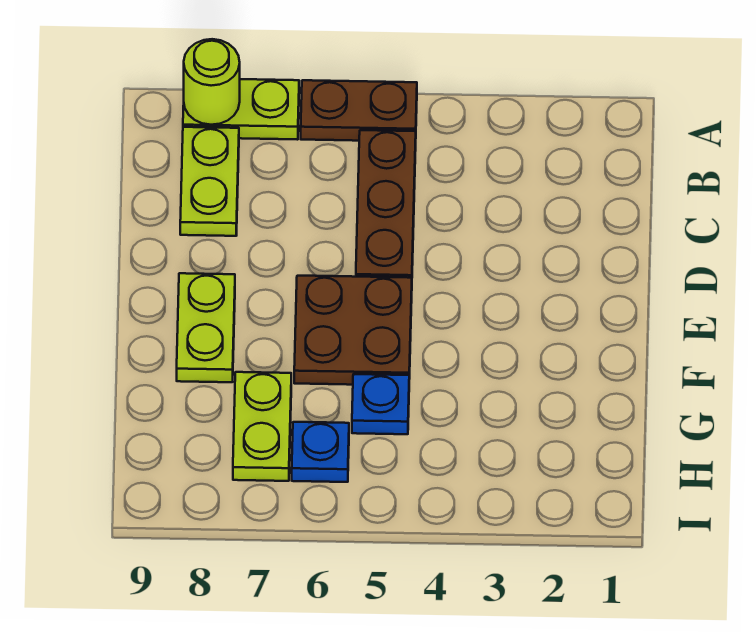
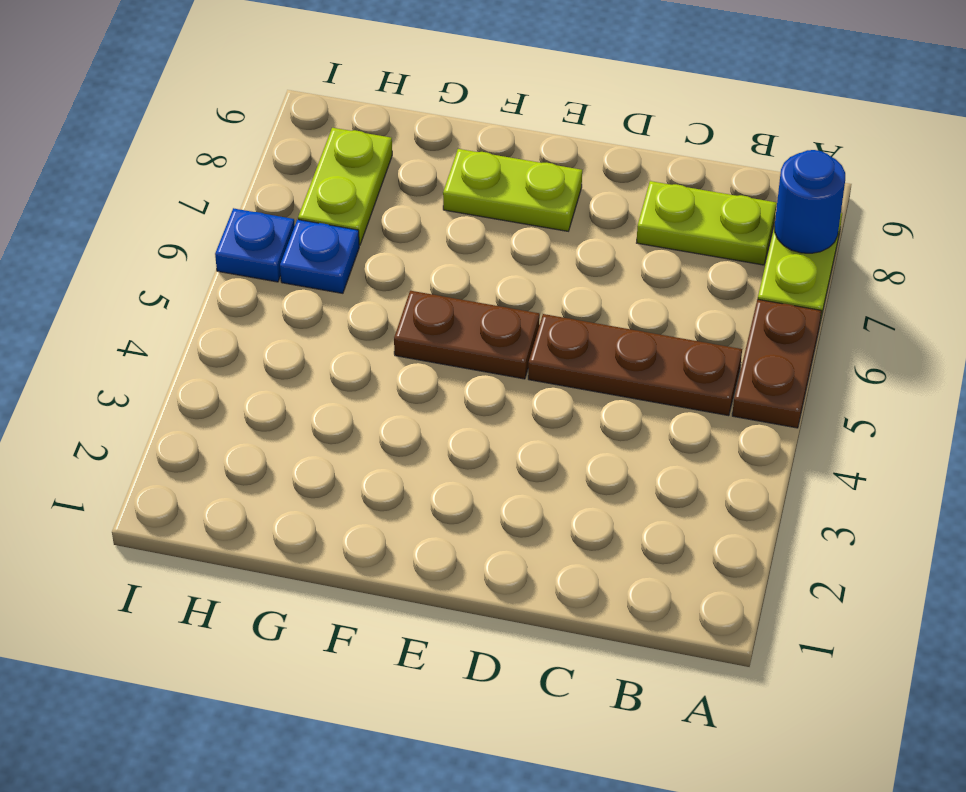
lime 1x1 round brick [184,39,240,125] -> blue 1x1 round brick [775,150,845,253]
brown 2x2 plate [294,276,412,385] -> brown 1x2 plate [394,291,540,379]
blue 1x1 plate [352,374,409,434] -> blue 1x1 plate moved to [215,208,295,282]
lime 1x2 plate [233,372,291,481] -> lime 1x2 plate turned to [298,128,392,245]

